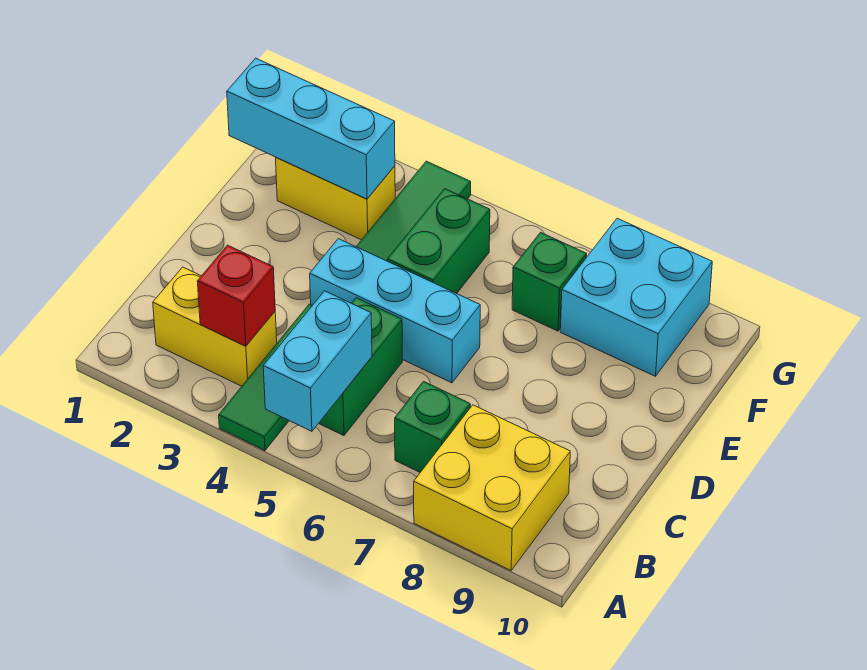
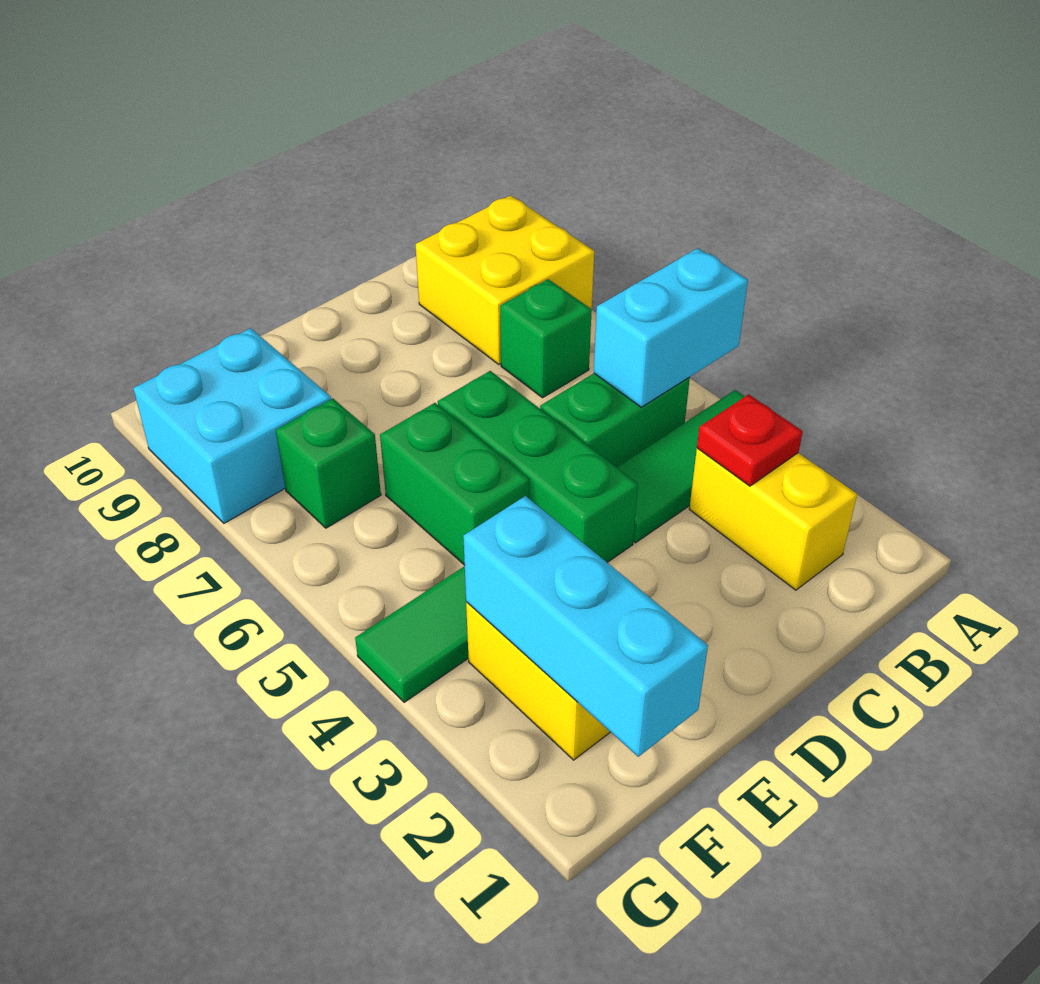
red 1x1 brick [197,245,275,346] -> red 1x1 plate [697,394,803,486]
cyan 1x3 brick [310,239,480,383] -> green 1x3 brick [438,371,638,562]
green 1x2 brick [387,189,490,294] -> green 1x2 brick turned to [380,403,529,565]

